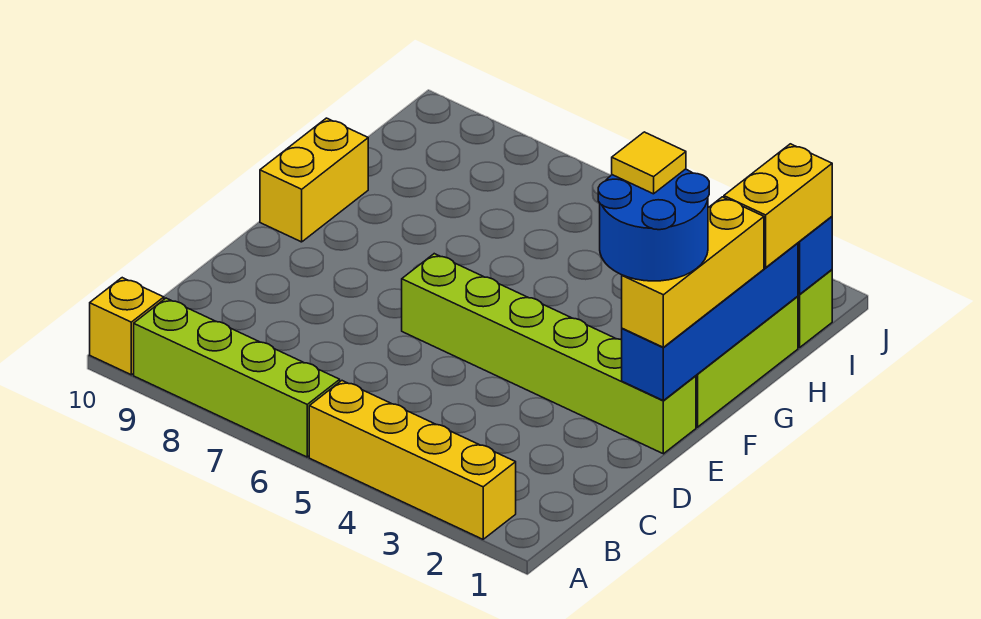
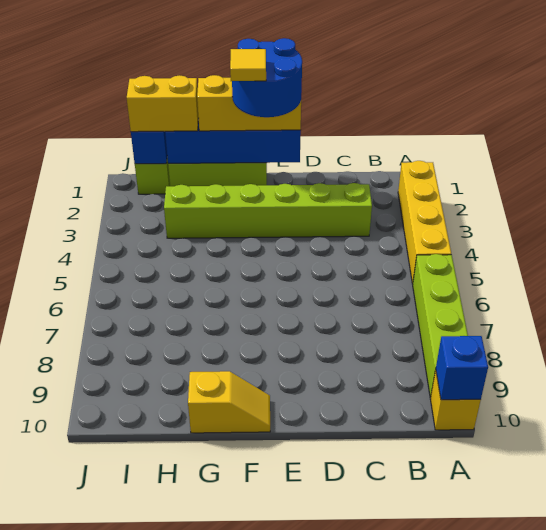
none -> blue 1x1 brick [436,336,488,400]
lime 1x6 brick [402,254,696,454] -> lime 1x6 brick turned to [164,183,372,238]
yellow 1x2 brick [260,118,368,242] -> yellow 1x2 slope [188,371,270,433]

